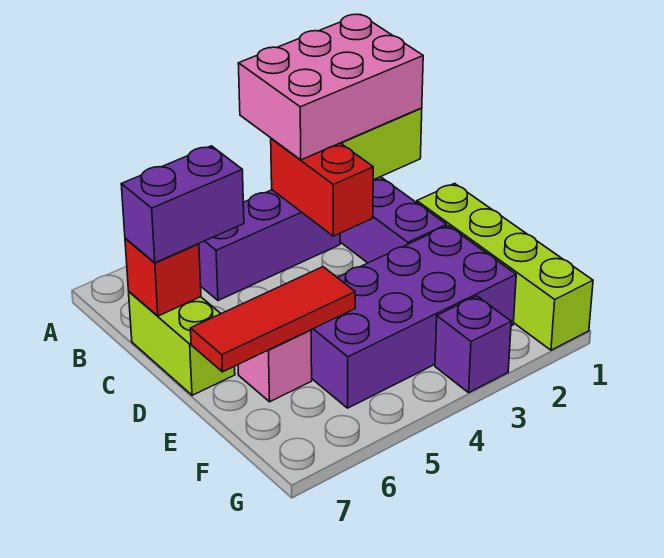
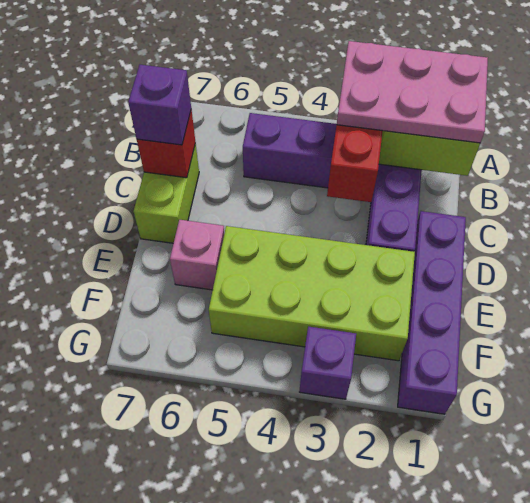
pink 2x3 brick [238,14,423,160] -> pink 2x3 plate [337,41,488,143]
purple 1x2 brick [121,146,244,263] -> purple 1x1 brick [128,65,191,145]
lime 1x4 brick [417,183,593,350] -> purple 1x4 brick [398,211,466,414]
purple 2x4 brick [311,226,516,408] -> lime 2x4 brick [209,226,415,361]
red 1x3 tile [190,267,355,372] -> none

